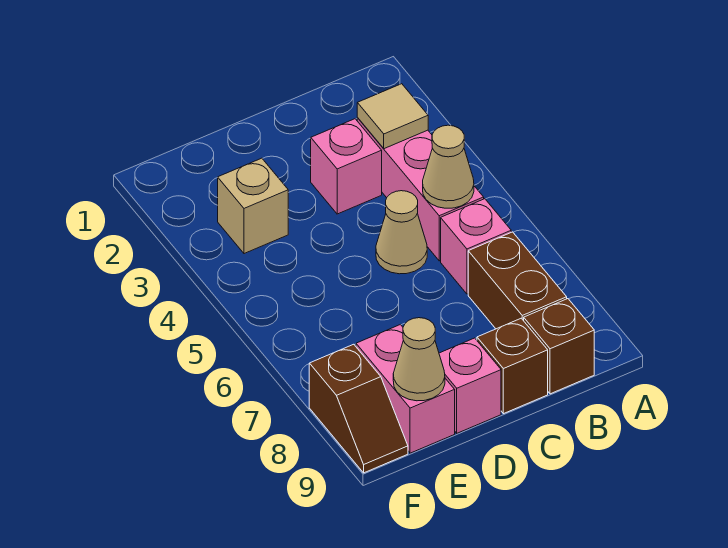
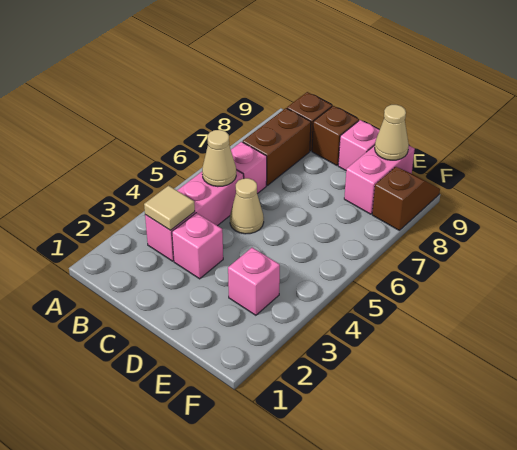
tan 1x1 brick [218,158,288,254] -> pink 1x1 brick [228,248,280,315]

